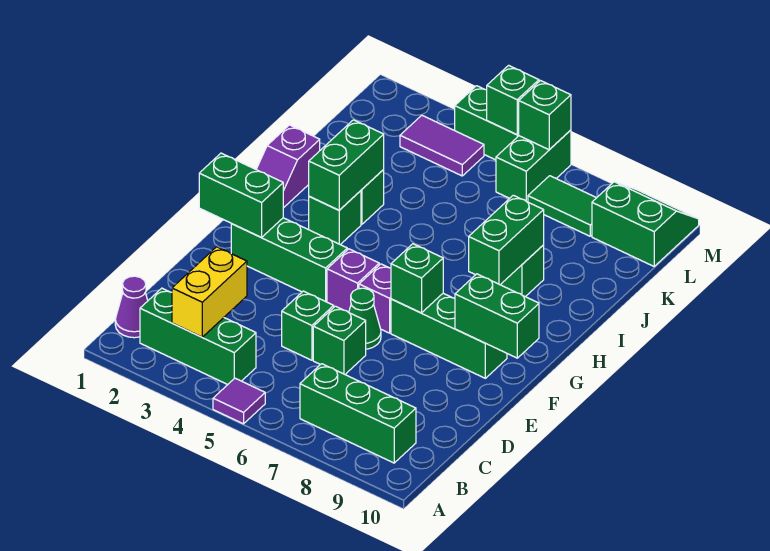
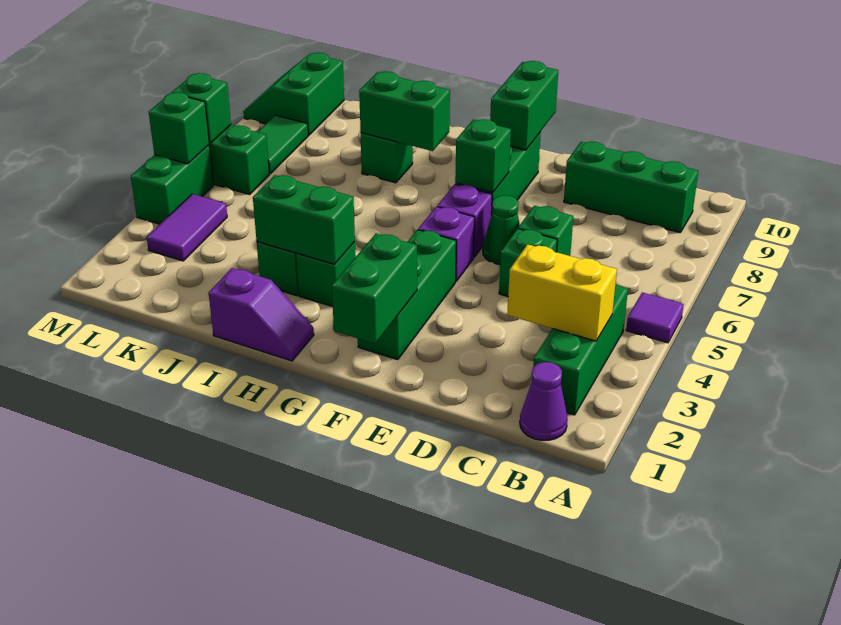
green 1x3 brick [300,364,416,463] -> green 1x3 brick turned to [564,142,698,233]

